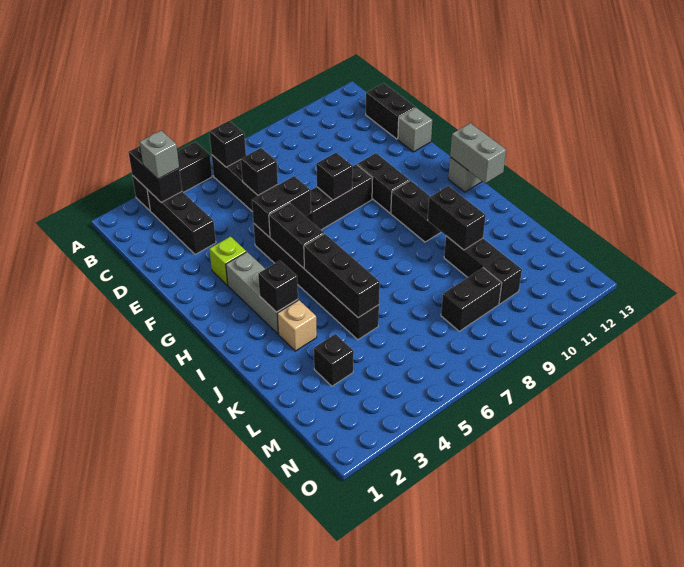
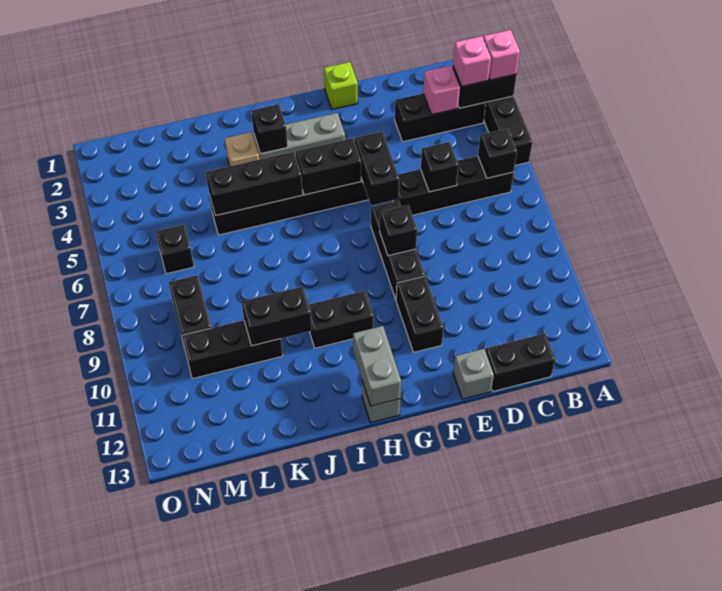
none -> pink 1x1 brick [483,30,520,80]
grey 1x1 brick [140,131,179,179] -> pink 1x1 brick [453,36,491,87]
none -> pink 1x1 brick [423,66,460,115]
lime 1x1 brick [209,236,246,285] -> lime 1x1 brick moved to [324,62,358,109]
black 1x2 brick [357,153,410,213] -> black 1x2 brick turned to [396,276,444,352]
grey 1x2 brick [450,123,506,183] -> grey 1x2 brick turned to [353,326,401,406]
black 1x1 brick [314,334,354,386] -> black 1x1 brick moved to [156,225,194,274]

